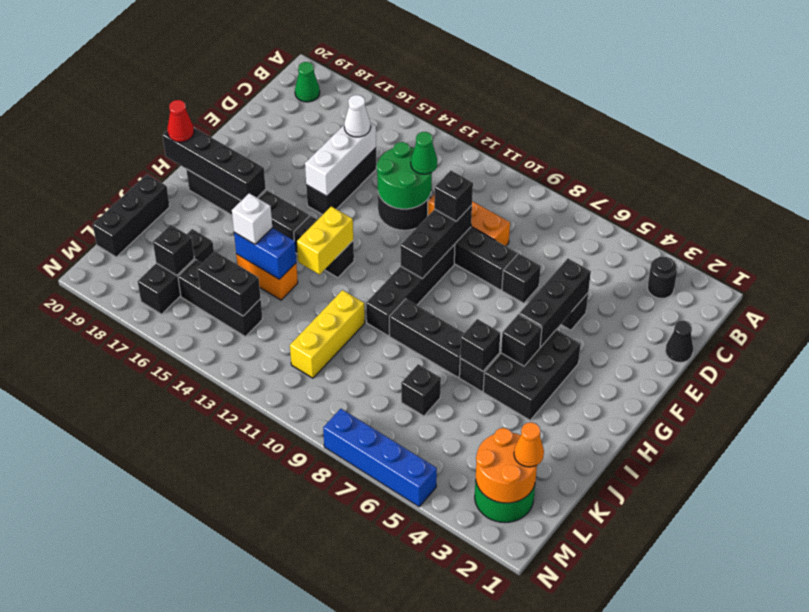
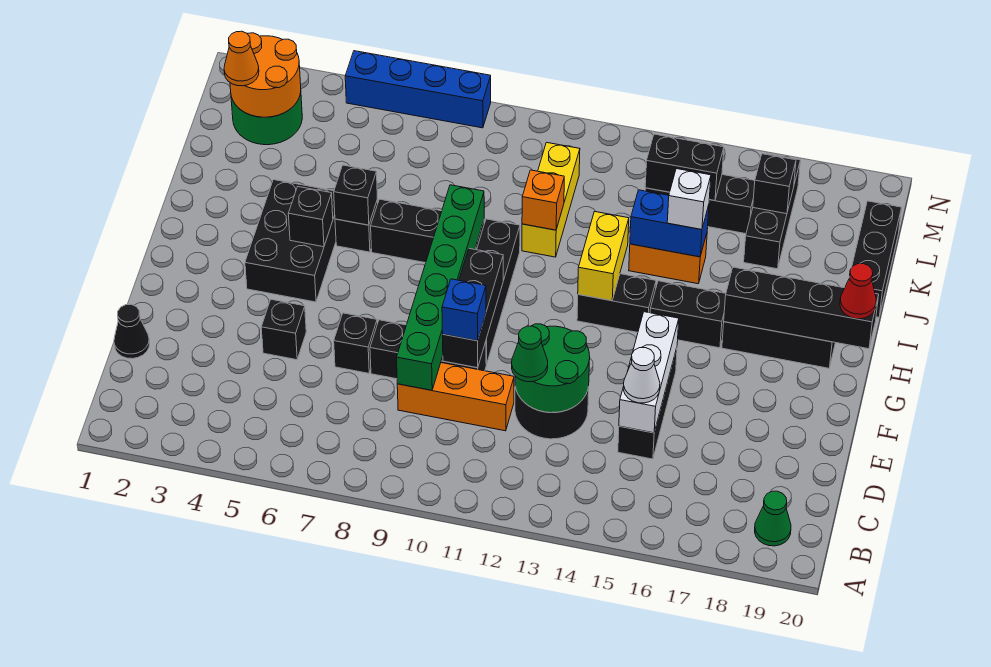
black 1x1 round brick [647,257,678,299] -> none
none -> green 1x6 brick [397,185,484,390]
black 1x3 brick [519,259,591,347] -> none
black 1x1 brick [434,171,473,221] -> blue 1x1 brick [442,279,486,341]
none -> orange 1x1 brick [522,170,564,230]
black 1x1 brick [401,364,441,416] -> none

